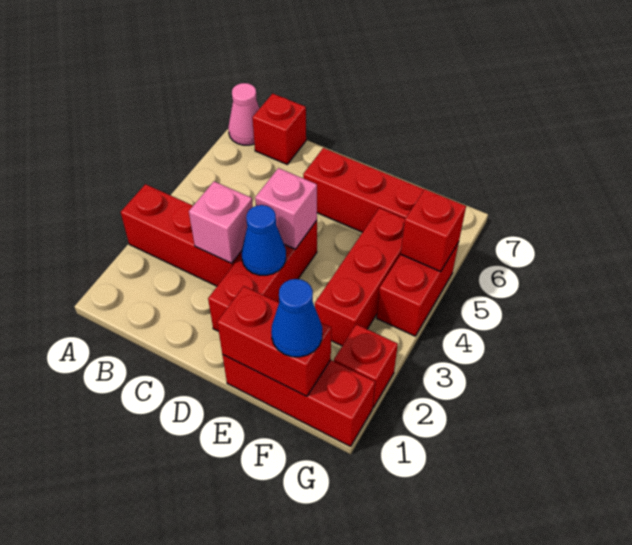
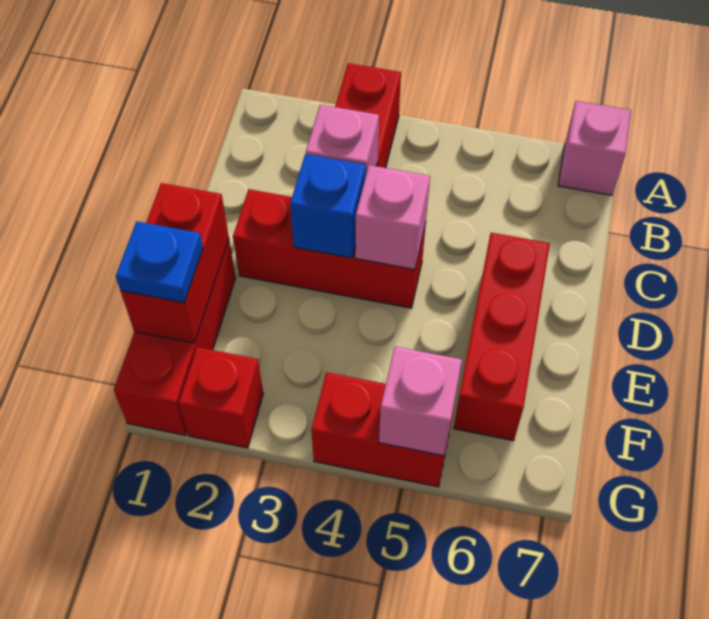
pink 1x1 cone [228,83,260,145] -> pink 1x1 brick [558,101,631,195]
red 1x1 brick [252,94,306,164] -> none
blue 1x1 cone [242,205,286,275] -> blue 1x1 brick [290,154,366,258]
blue 1x1 cone [271,279,322,357] -> blue 1x1 plate [116,221,203,303]
red 1x3 brick [315,208,405,346] -> none
red 1x1 brick [401,189,466,272] -> pink 1x1 brick [379,347,462,456]

